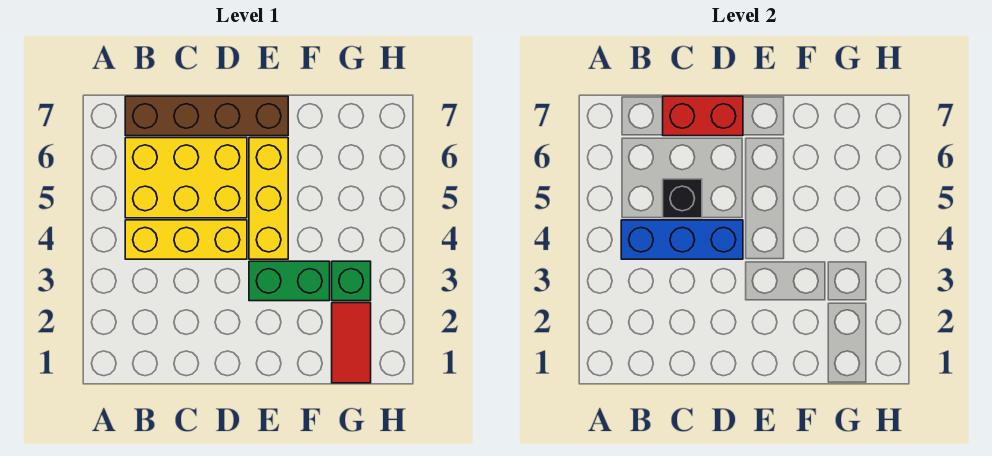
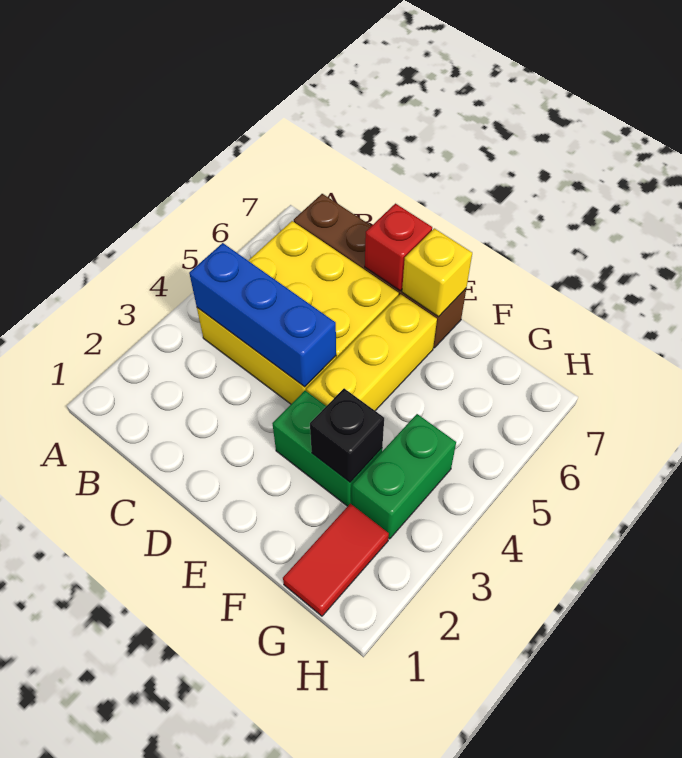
black 1x1 brick [663,179,702,218] -> black 1x1 brick moved to [310,388,384,482]
red 1x2 brick [663,96,743,136] -> red 1x1 brick [365,204,432,291]
none -> yellow 1x1 brick [402,228,472,317]
green 1x1 brick [332,261,371,301] -> green 1x2 brick [352,414,456,539]

